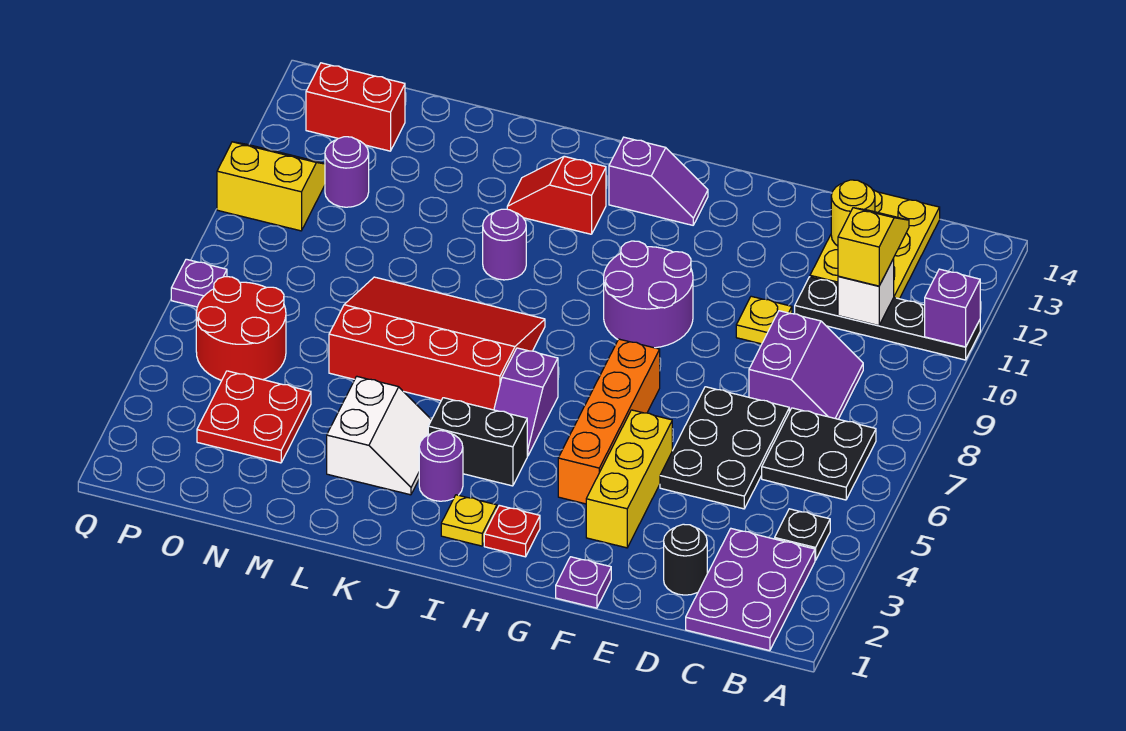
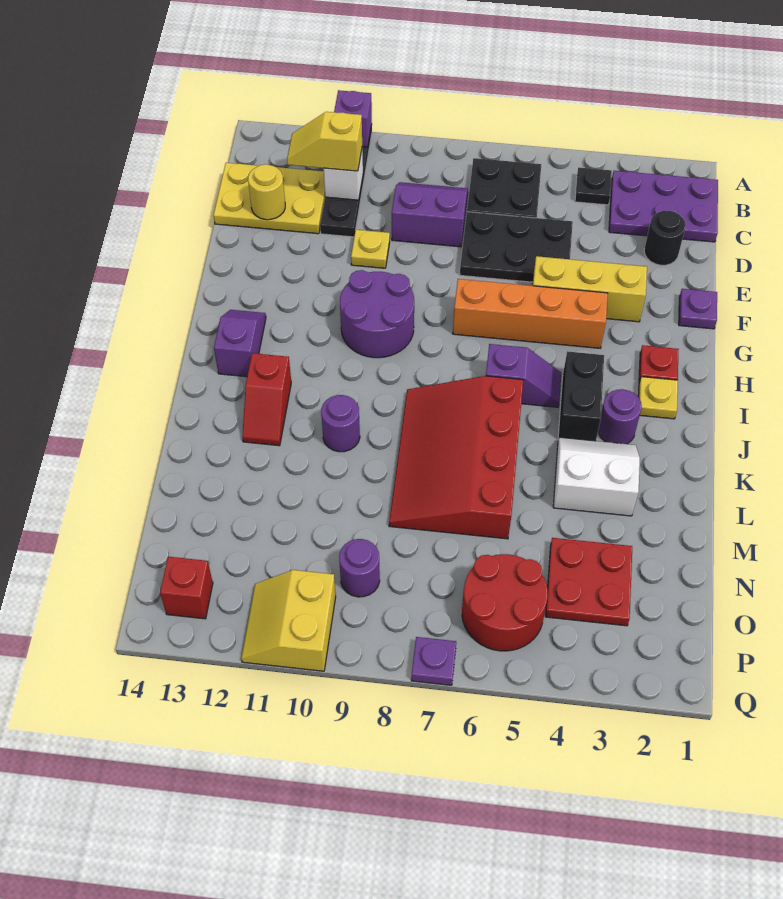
purple 1x1 round brick [325,137,369,207] -> purple 1x1 round brick moved to [339,539,380,597]
red 1x2 brick [306,63,405,151] -> red 1x1 brick [160,557,213,619]

